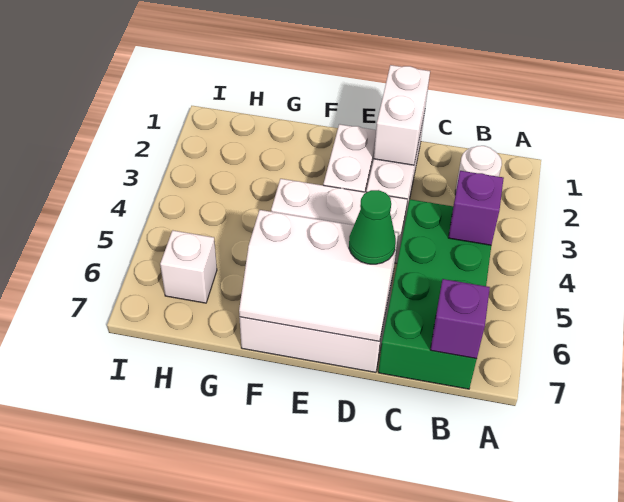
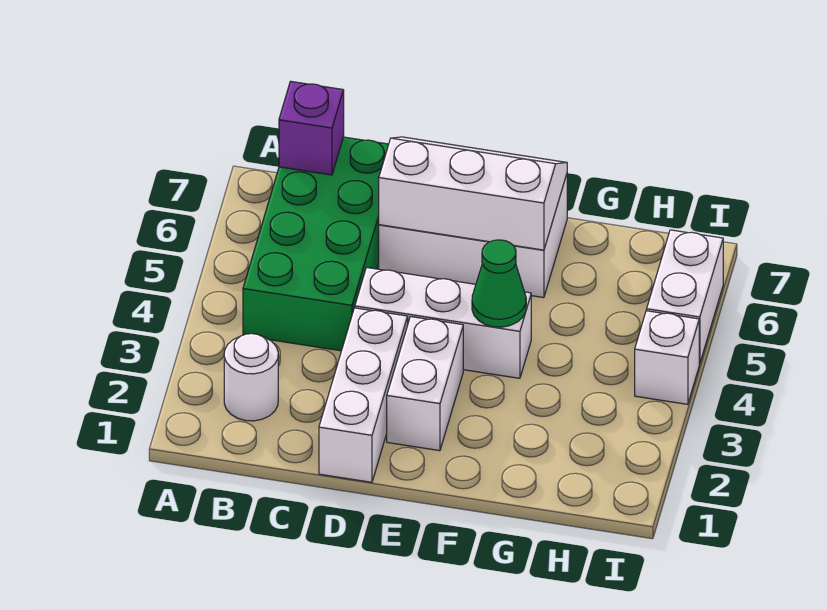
purple 1x1 brick [448,171,504,245] -> none
white 1x2 brick [374,65,430,165] -> white 1x2 brick moved to [647,230,723,364]
green 1x1 cone [349,190,396,264] -> green 1x1 cone moved to [472,240,526,327]
white 1x1 brick [160,230,217,303] -> white 1x1 brick moved to [635,311,699,404]

